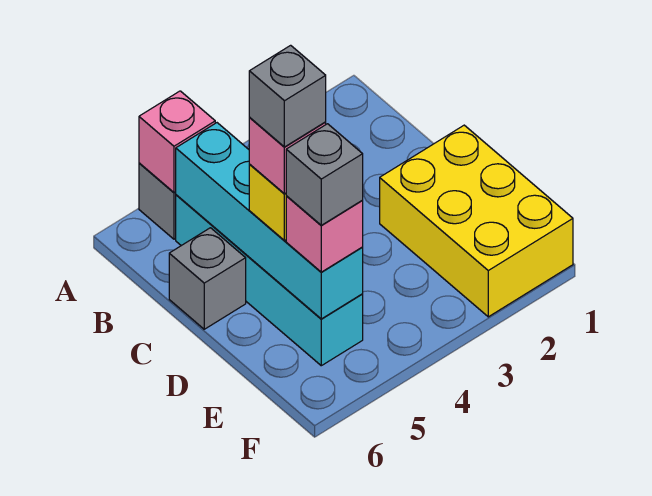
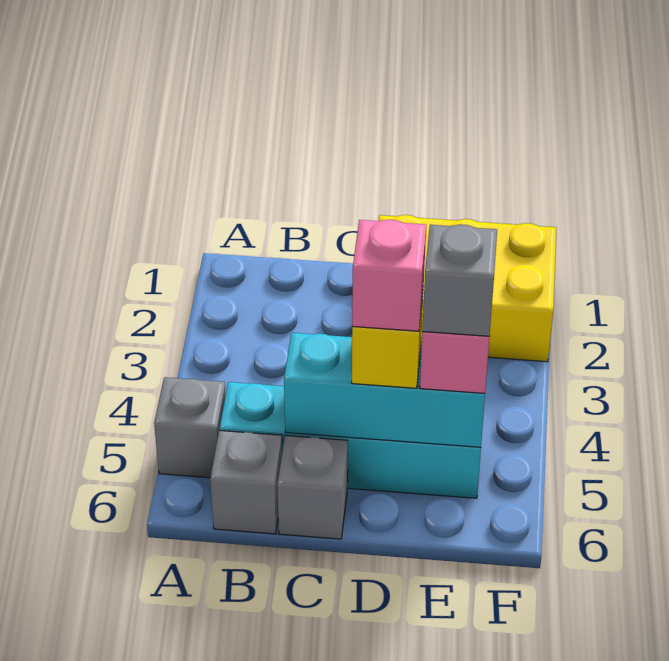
pink 1x1 brick [139,91,215,192] -> none
cyan 1x4 brick [176,123,363,319] -> cyan 1x3 brick [284,333,485,447]
grey 1x1 brick [249,45,326,147] -> grey 1x1 brick moved to [210,430,282,534]

